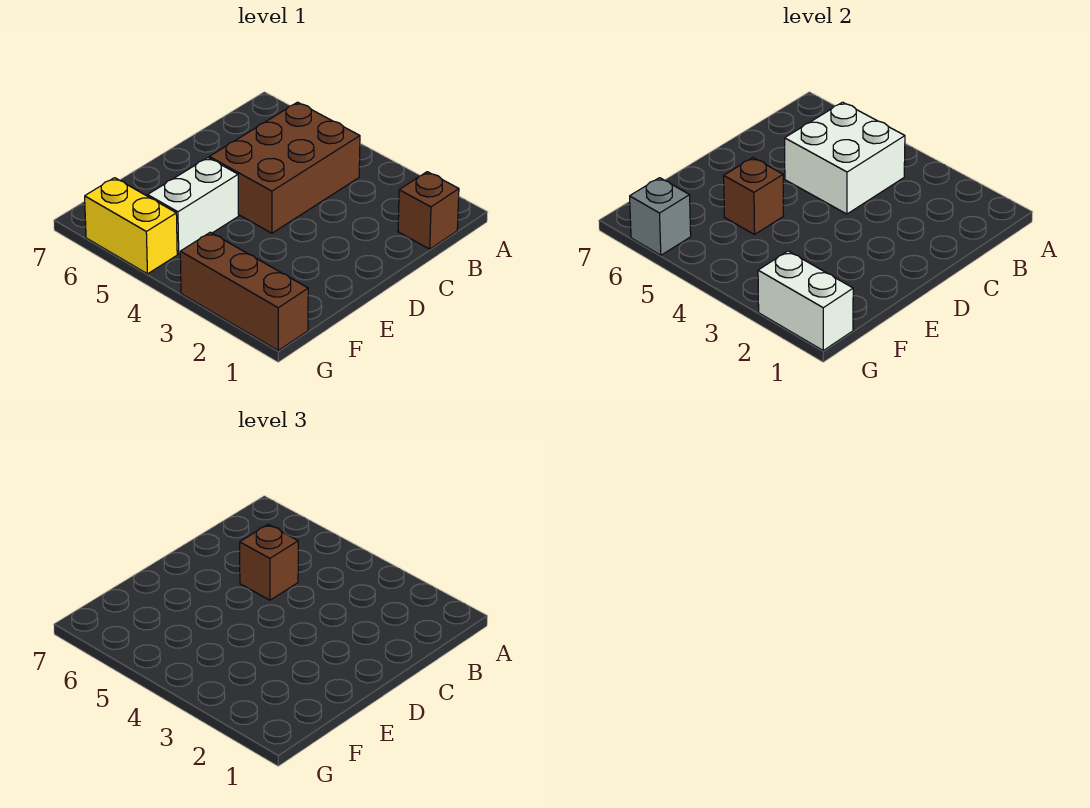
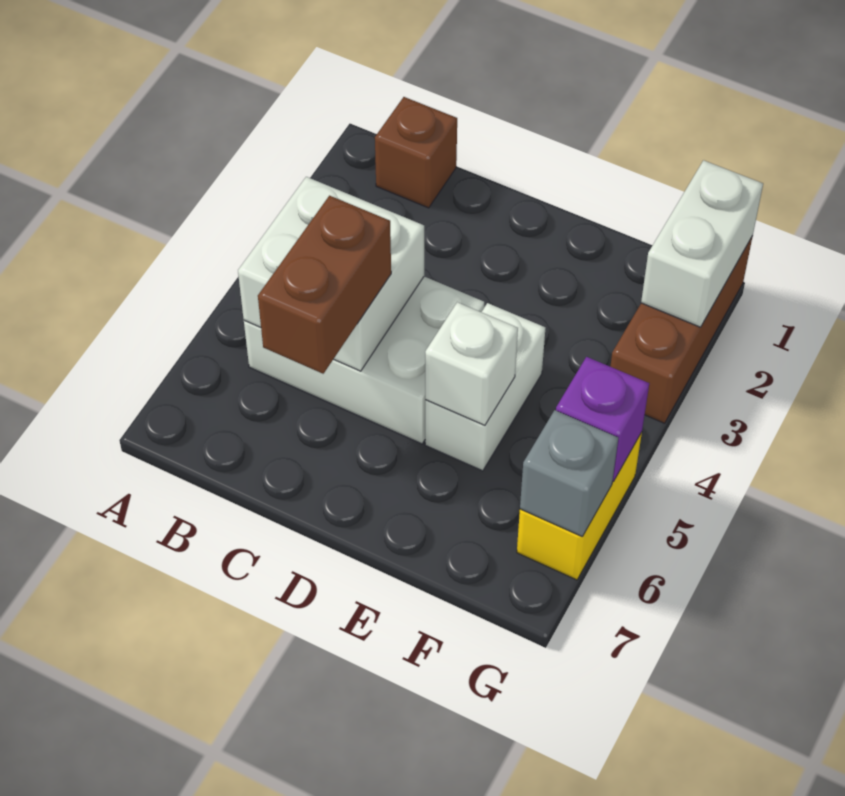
brown 2x3 brick [209,102,360,233] -> white 2x3 brick [244,276,484,444]
brown 1x1 brick [240,525,298,600] -> brown 1x2 brick [258,196,391,374]
white 1x2 brick [148,158,239,254] -> white 1x2 brick turned to [425,303,545,471]
brown 1x1 brick [724,158,784,234] -> white 1x1 brick [425,302,518,425]
none -> purple 1x1 brick [556,357,649,482]

